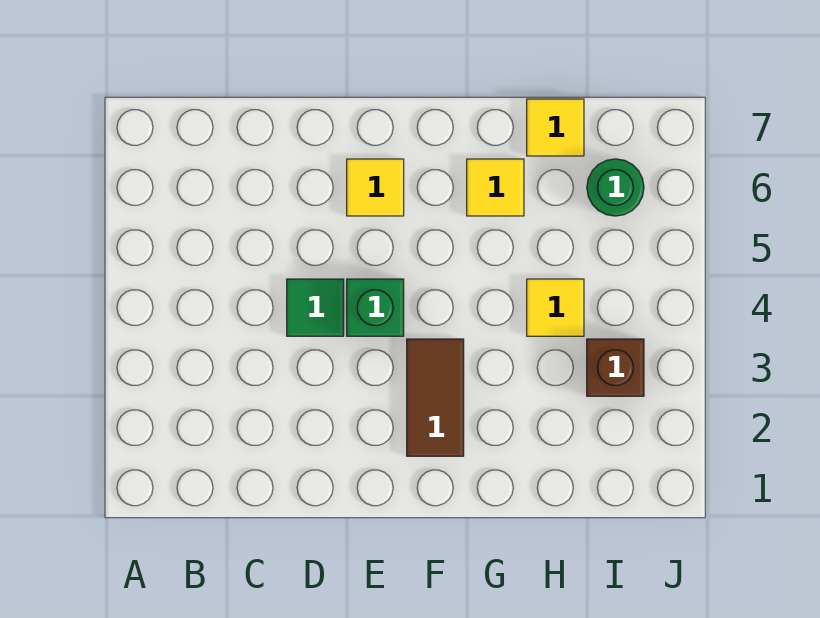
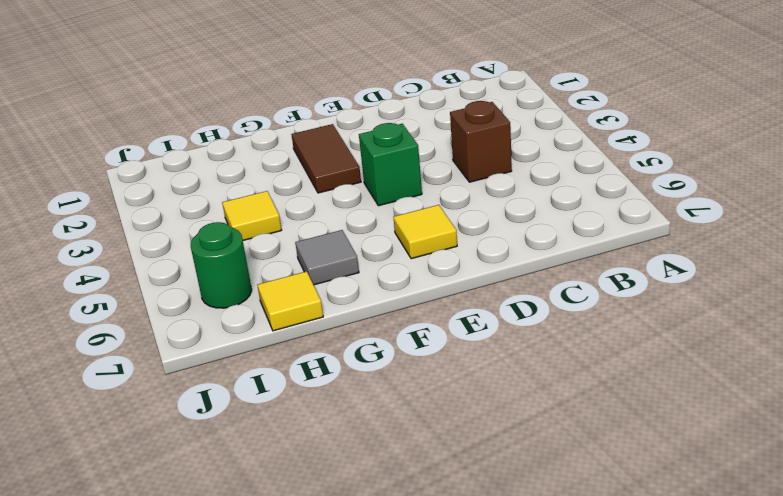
green 1x1 tile [287,279,344,336] -> none
yellow 1x1 tile [467,159,524,216] -> grey 1x1 tile [295,230,359,285]
brown 1x1 brick [587,339,644,396] -> brown 1x1 brick moved to [450,101,512,182]

